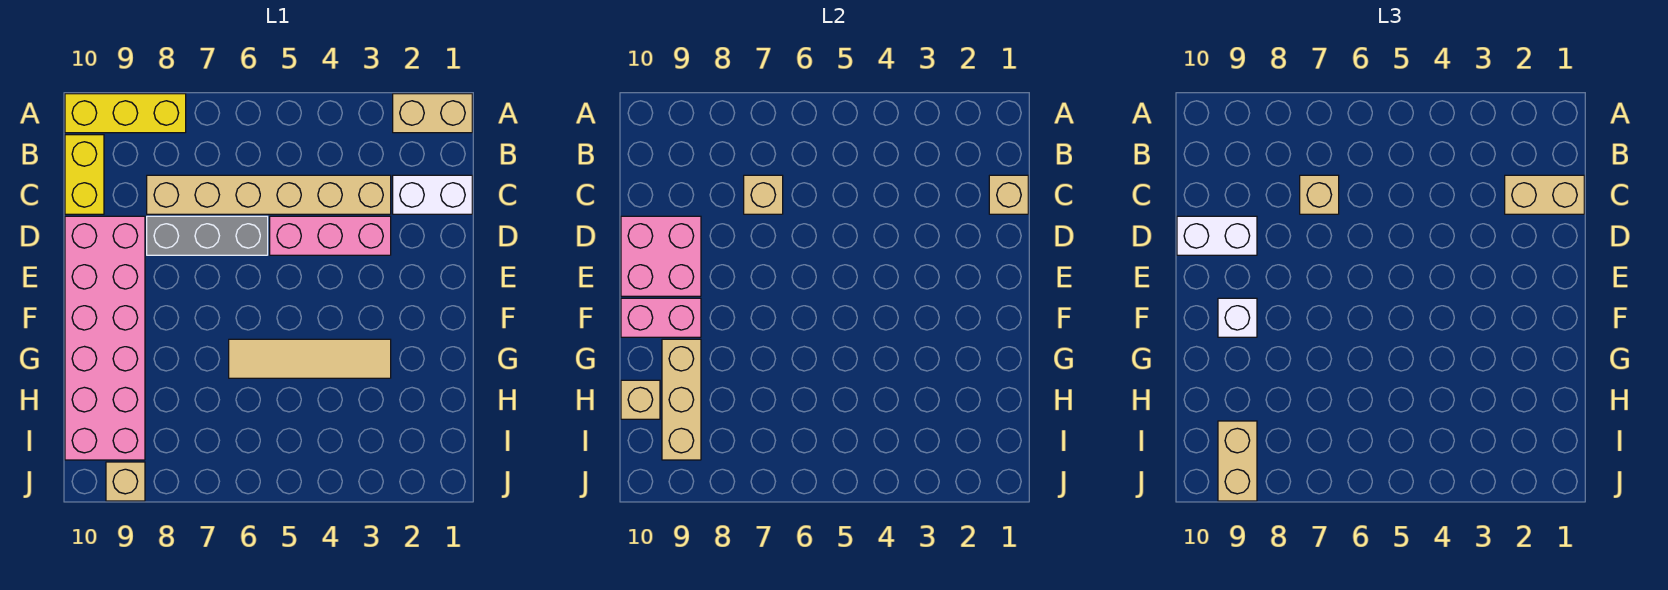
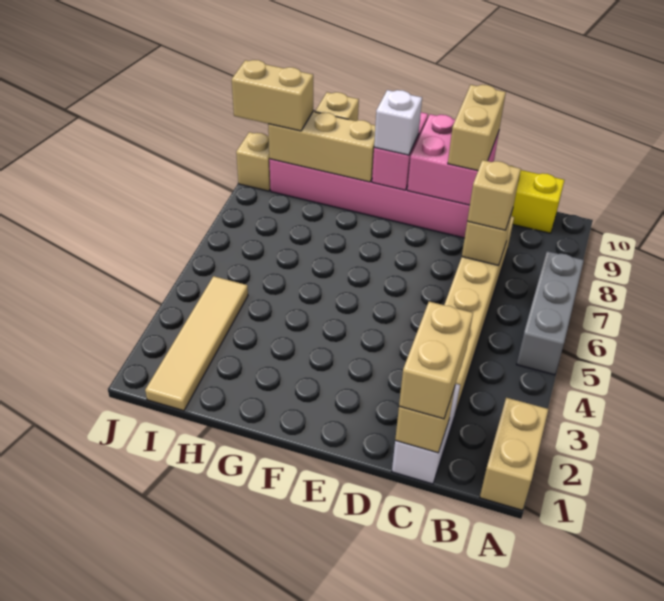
yellow 1x3 brick [65,94,186,133] -> none
pink 1x3 brick [270,216,391,255] -> none
grey 1x3 brick [147,216,268,255] -> grey 1x3 brick moved to [517,251,584,375]
white 1x2 brick [1177,216,1257,255] -> tan 1x2 brick [448,85,506,171]
tan 1x4 tile [229,339,391,378] -> tan 1x4 tile moved to [145,276,248,411]

